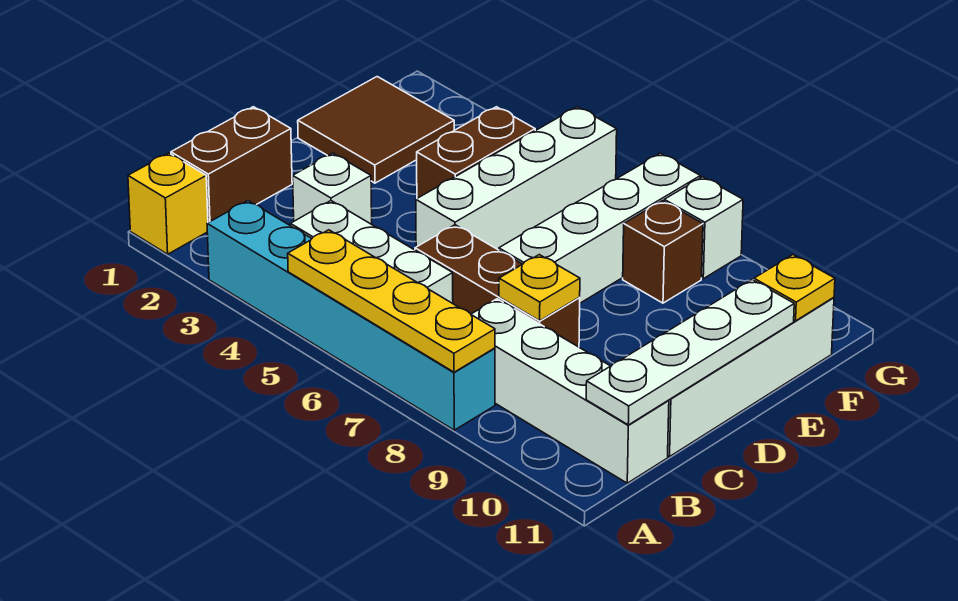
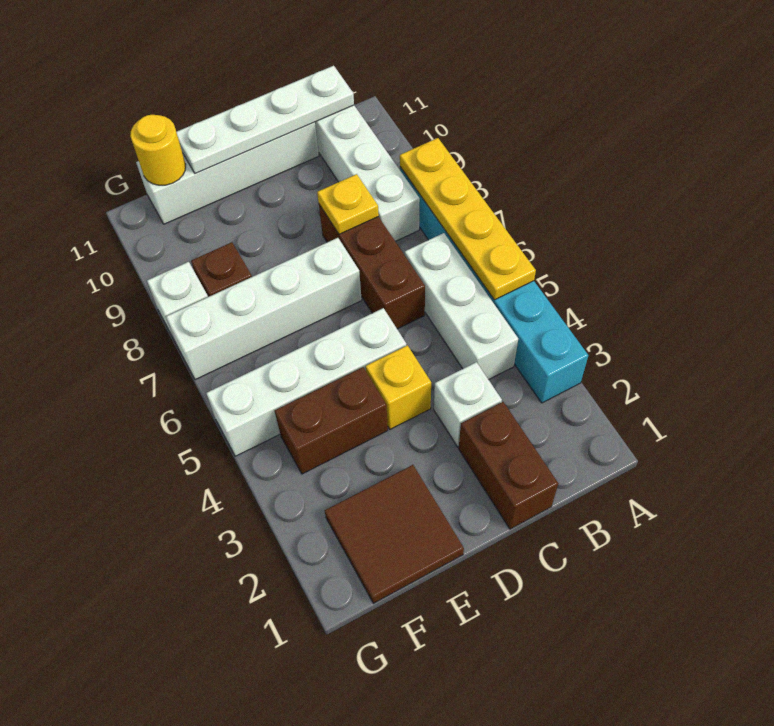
yellow 1x1 brick [128,153,208,254] -> yellow 1x1 brick moved to [366,345,431,429]
brown 1x2 brick [171,107,292,223] -> brown 1x2 brick turned to [459,402,558,529]
yellow 1x1 plate [754,255,835,321] -> yellow 1x1 round brick [130,115,186,185]

